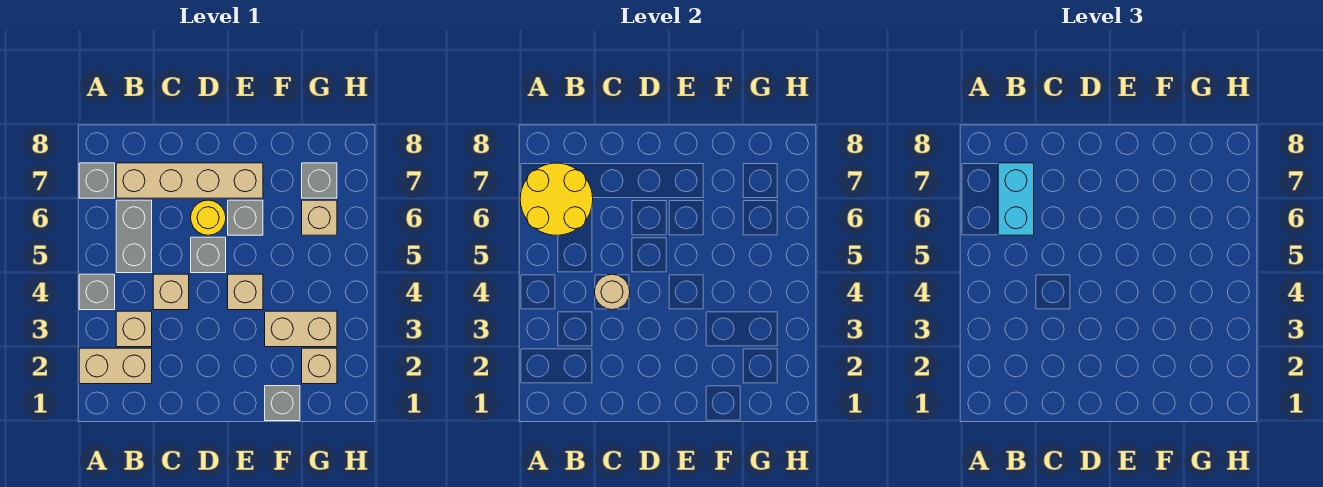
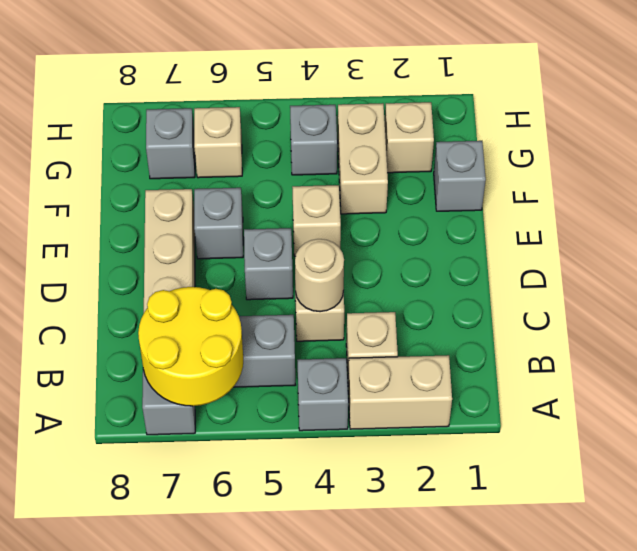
tan 1x2 brick [79,348,152,384] -> tan 1x2 brick turned to [348,355,452,429]
cyan 1x2 brick [998,163,1034,235] -> none
yellow 1x1 round brick [191,200,226,235] -> none
none -> grey 1x1 brick [290,105,337,175]

